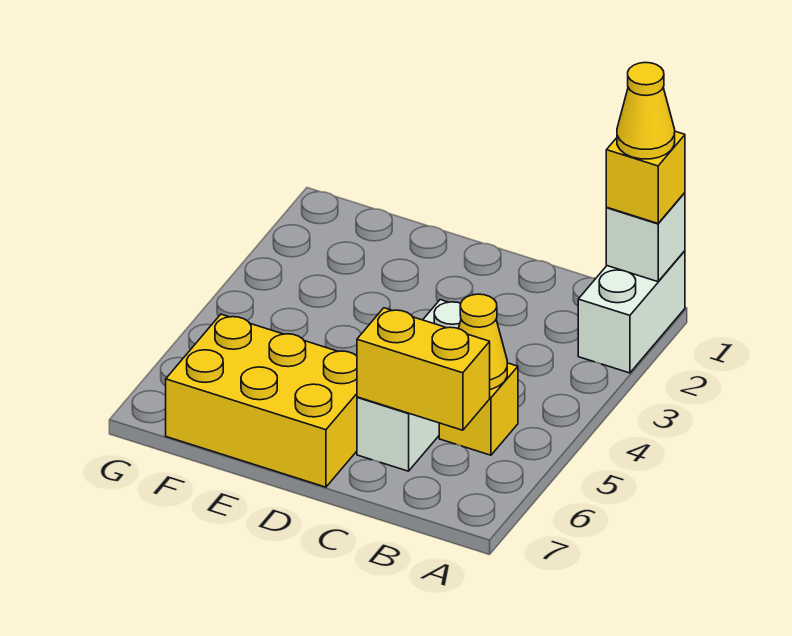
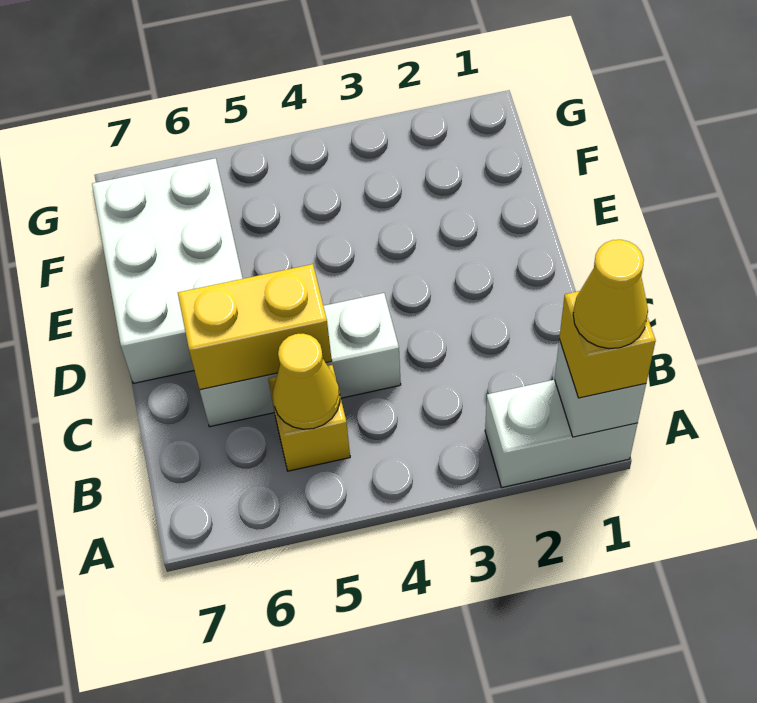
yellow 1x2 brick [357,308,490,430] -> yellow 1x2 brick turned to [178,264,332,390]
yellow 2x3 brick [166,314,357,487] -> white 2x3 brick [92,158,243,383]

